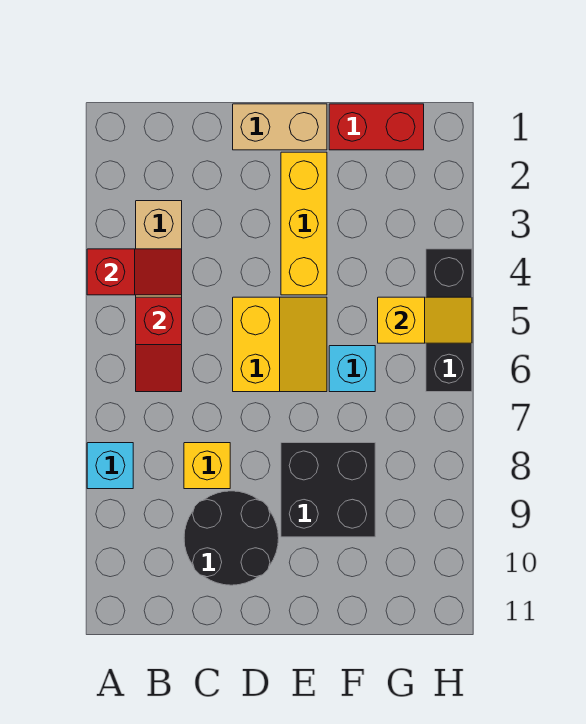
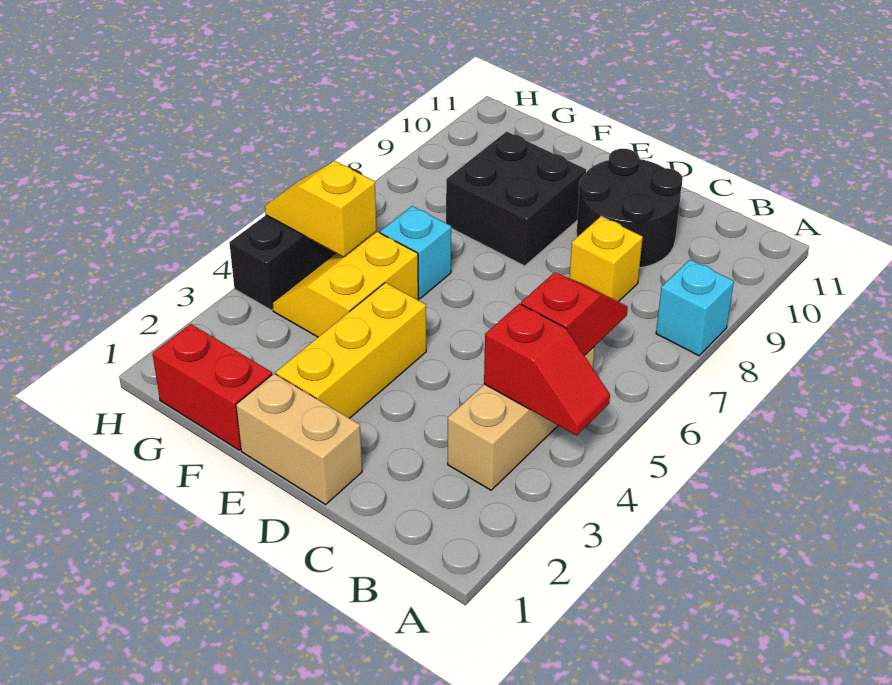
red 1x2 slope [87,249,182,295] -> red 1x2 slope turned to [484,304,610,436]
yellow 2x2 slope [233,297,327,392] -> yellow 2x2 slope moved to [272,232,418,337]

